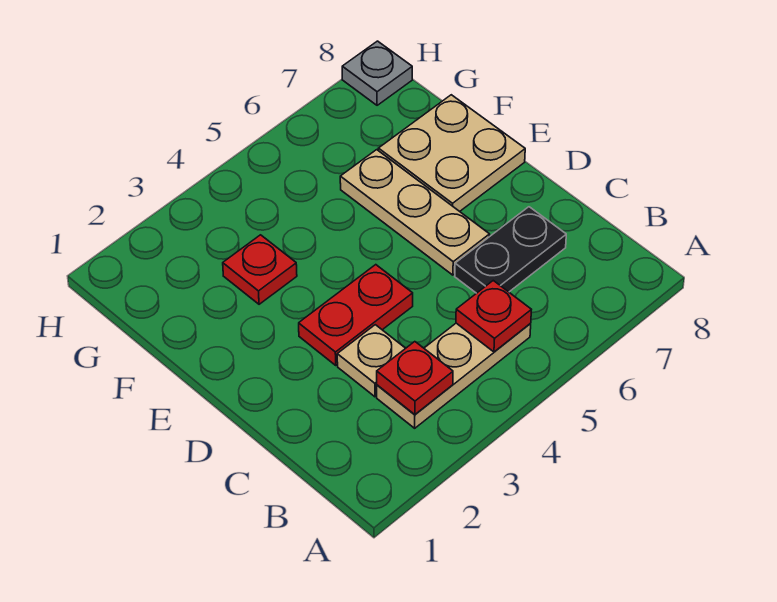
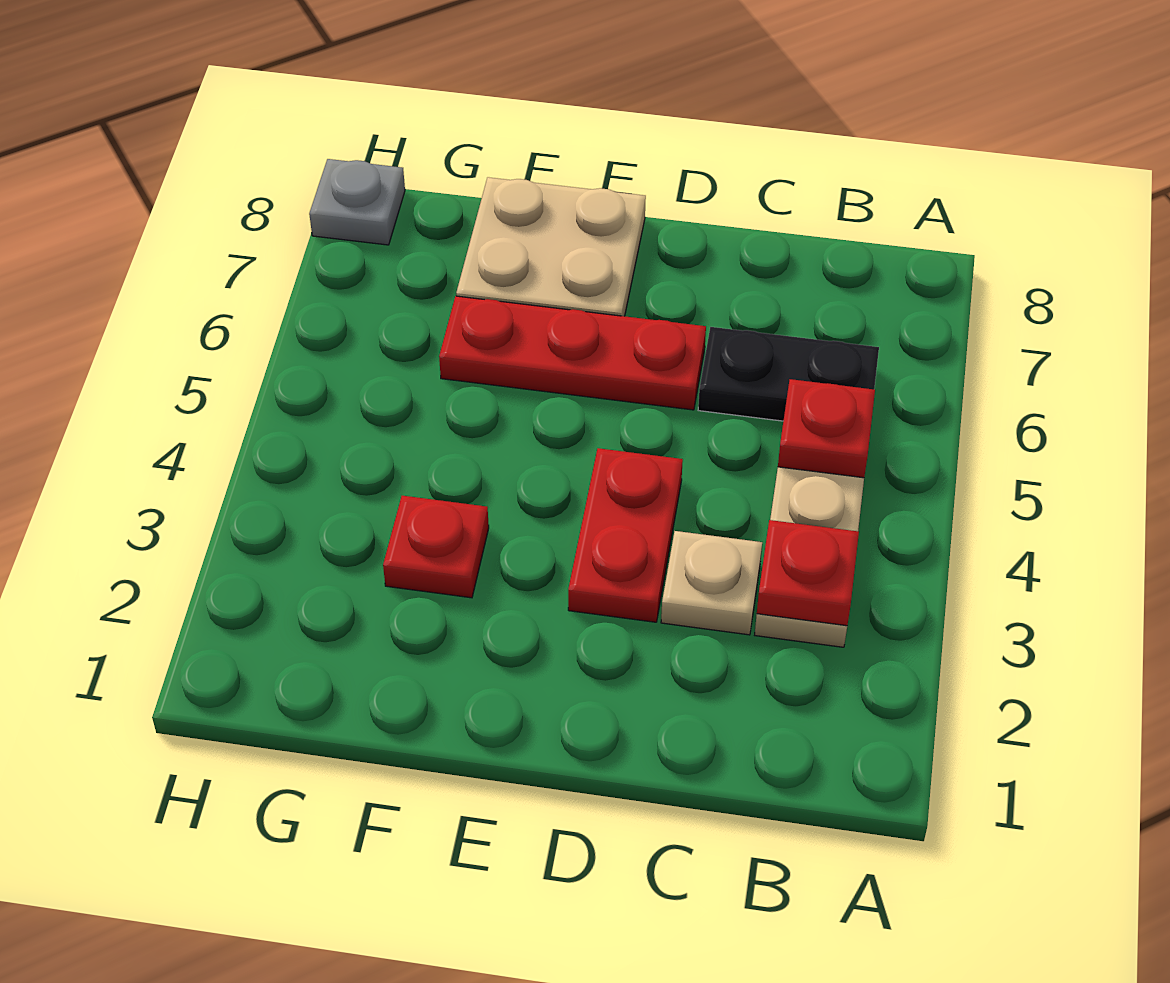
black 1x2 plate [455,207,566,293] -> black 1x2 plate turned to [698,327,879,421]
tan 1x3 plate [340,150,490,275] -> red 1x3 plate [439,296,706,410]

